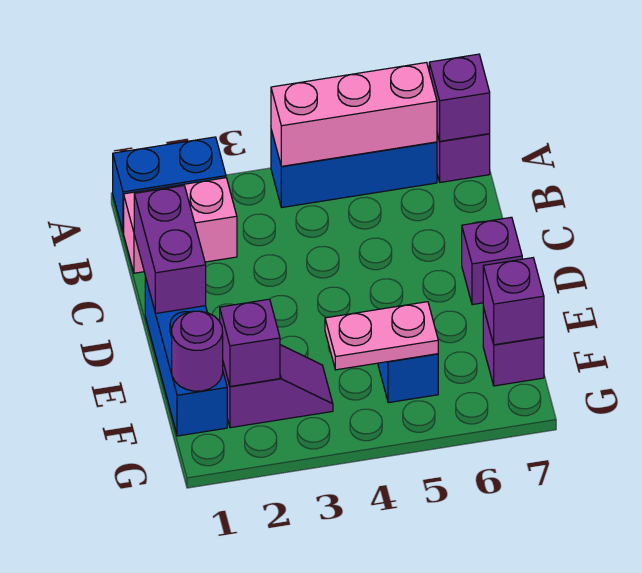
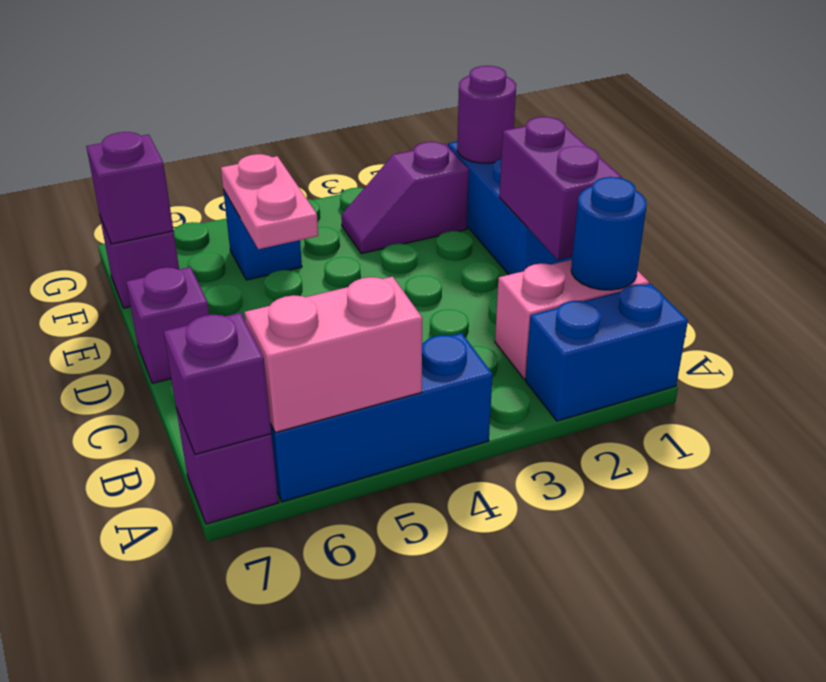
pink 1x3 brick [271,63,437,166] -> pink 1x2 brick [245,277,422,433]
none -> blue 1x1 round brick [571,177,647,290]
purple 1x1 brick [220,299,280,386] -> none
pink 1x2 plate [325,302,438,370] -> pink 1x2 plate turned to [221,154,318,249]

